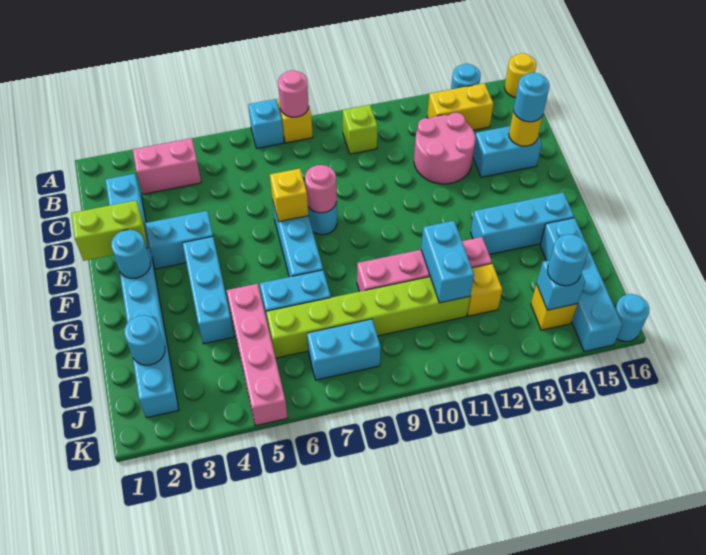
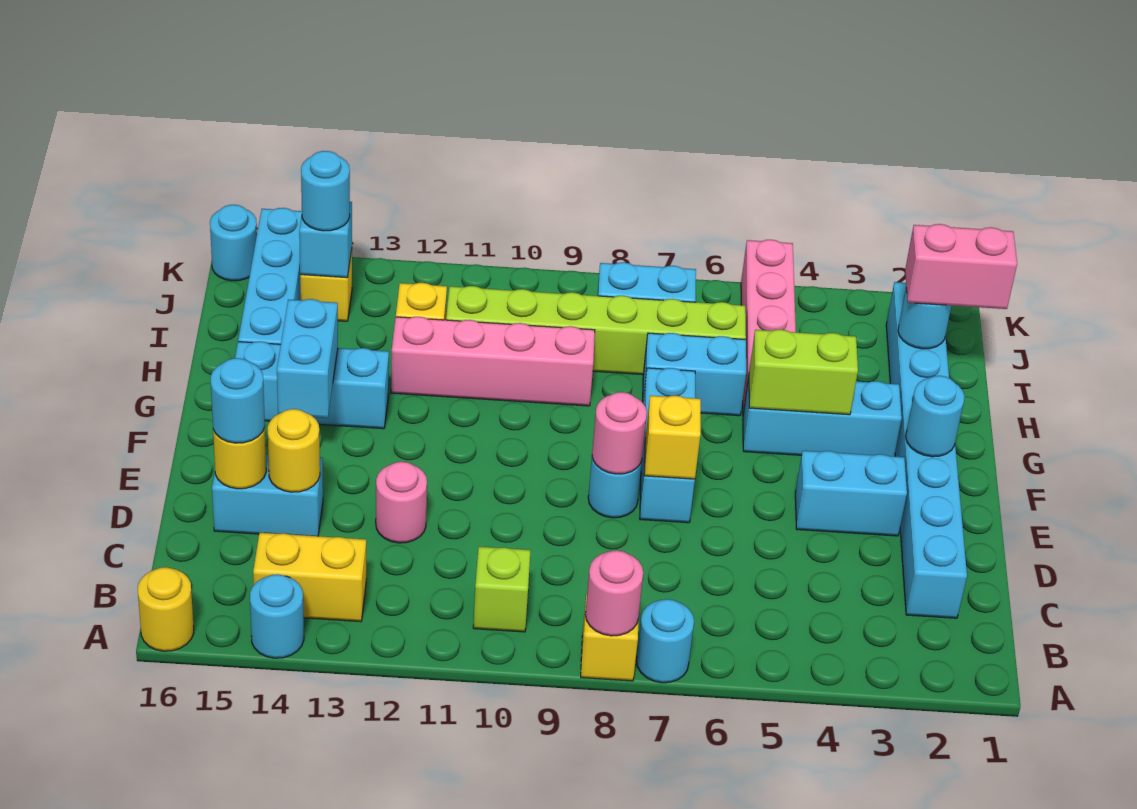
cyan 1x1 brick [248,99,284,148] -> cyan 1x1 round brick [636,599,694,683]
pink 1x2 brick [132,138,201,194] -> pink 1x2 brick moved to [905,224,1017,309]
pink 2x2 round brick [414,113,476,184] -> pink 1x1 round brick [376,462,427,543]
none -> yellow 1x1 round brick [267,409,320,492]
lime 1x2 brick [71,200,148,261] -> lime 1x2 brick moved to [749,329,858,415]
cyan 1x3 brick [183,237,234,344] -> cyan 1x3 brick turned to [743,377,902,456]
cyan 1x2 brick [421,221,474,303] -> cyan 1x2 brick moved to [277,299,338,418]

